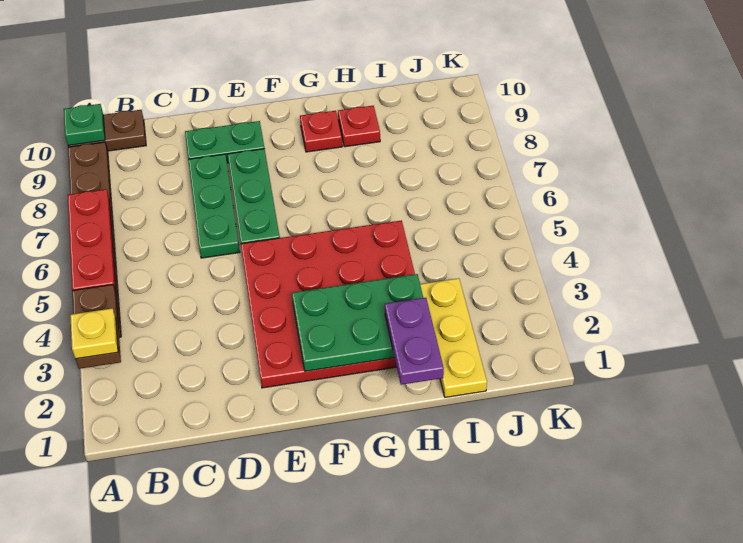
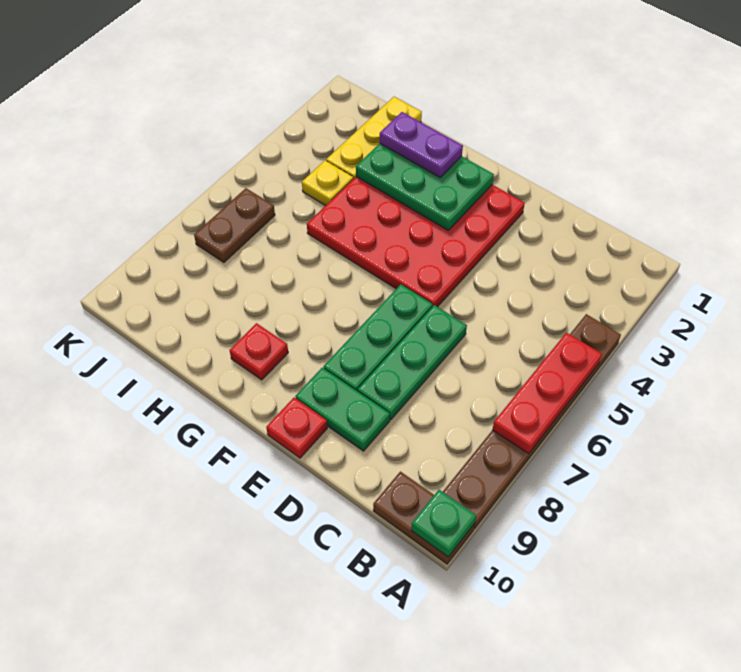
brown 1x2 plate [72,285,121,369] -> brown 1x2 plate moved to [194,188,275,262]
yellow 1x1 plate [70,308,118,359] -> yellow 1x1 plate moved to [302,161,353,206]
purple 1x2 plate [385,298,444,385] -> purple 1x2 plate turned to [380,112,463,177]
red 1x1 plate [338,106,380,147] -> red 1x1 plate moved to [266,398,327,458]

